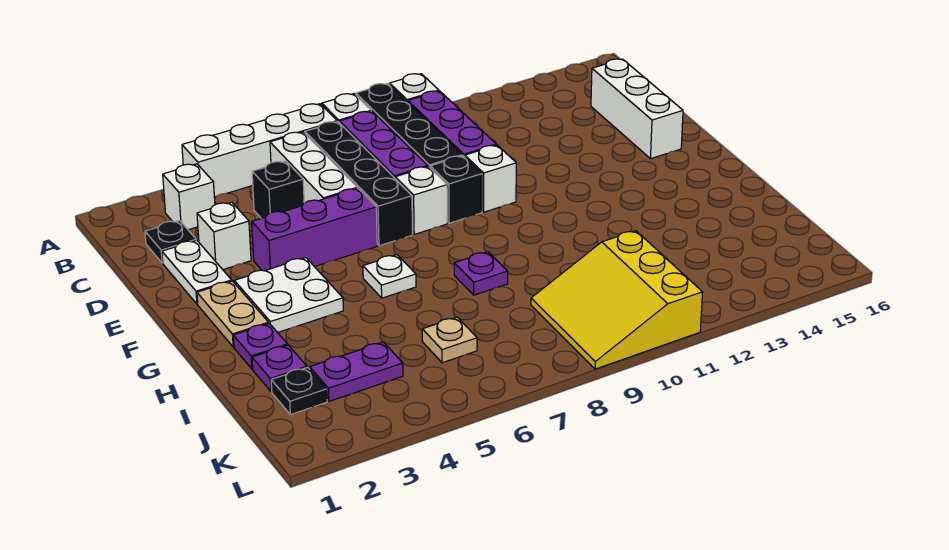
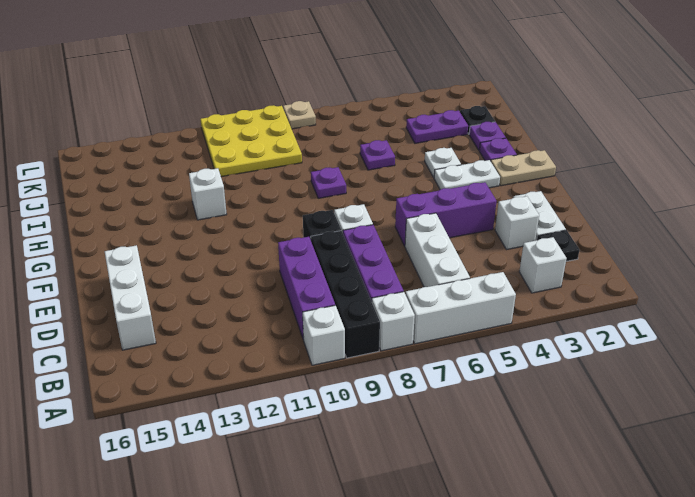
white 1x4 brick [182,104,337,197] -> white 1x3 brick [406,272,516,344]
black 1x4 brick [305,122,413,246] -> none
black 1x1 brick [252,161,304,218] -> none
white 1x1 brick [465,145,516,212] -> white 1x1 brick moved to [189,168,227,220]
tan 1x2 plate [197,281,269,347] -> tan 1x2 plate turned to [491,150,556,186]
white 2x2 plate [234,258,343,332] -> white 1x2 plate [434,160,500,190]
white 1x1 plate [363,255,416,298] -> white 1x1 plate moved to [425,148,461,177]
none -> purple 1x1 plate [360,140,395,170]
tan 1x1 plate [422,317,477,363] -> tan 1x1 plate moved to [283,101,316,129]
yellow 3x3 slope [531,231,703,369] -> yellow 3x3 plate [200,105,302,177]

